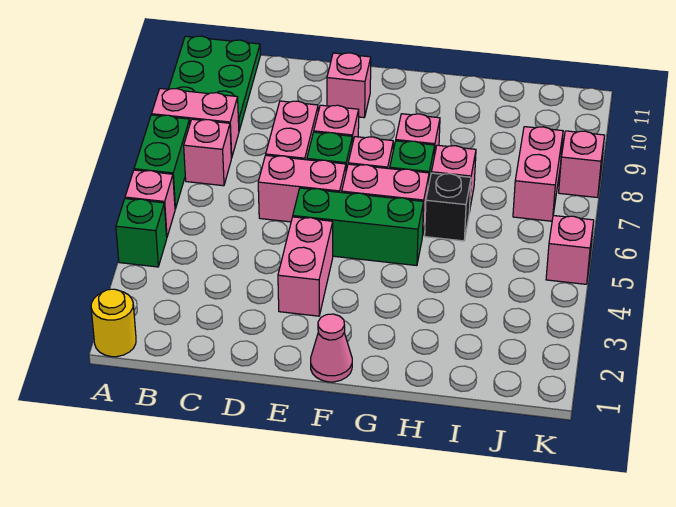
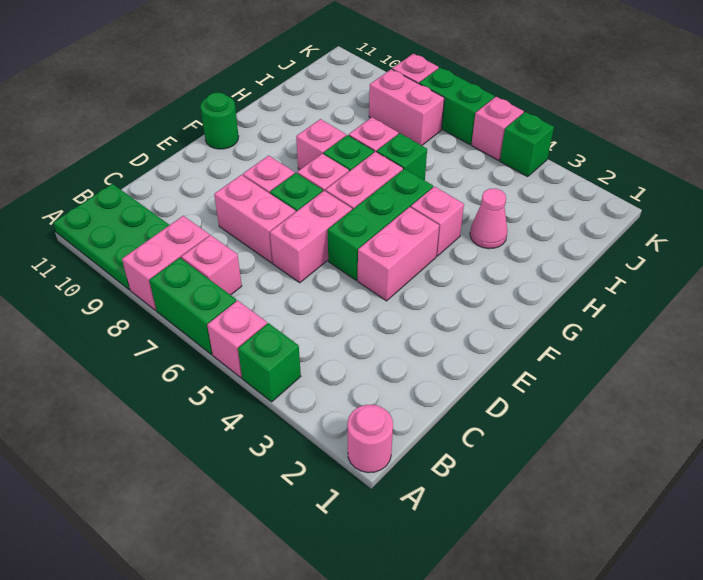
yellow 1x1 round brick [91,289,136,357] -> pink 1x1 round brick [348,405,393,473]
pink 1x2 brick [278,217,333,316] -> pink 1x2 brick turned to [358,207,439,301]
pink 1x1 brick [327,53,371,118] -> pink 1x1 brick moved to [411,187,464,256]
pink 1x1 cone [311,314,352,382] -> pink 1x1 cone moved to [470,188,507,249]
none -> green 1x1 round brick [201,93,239,149]
black 1x1 brick [425,173,471,241] -> green 1x1 brick [377,133,427,180]
none -> green 1x1 brick [500,112,554,177]
none -> green 1x2 brick [419,68,494,145]

